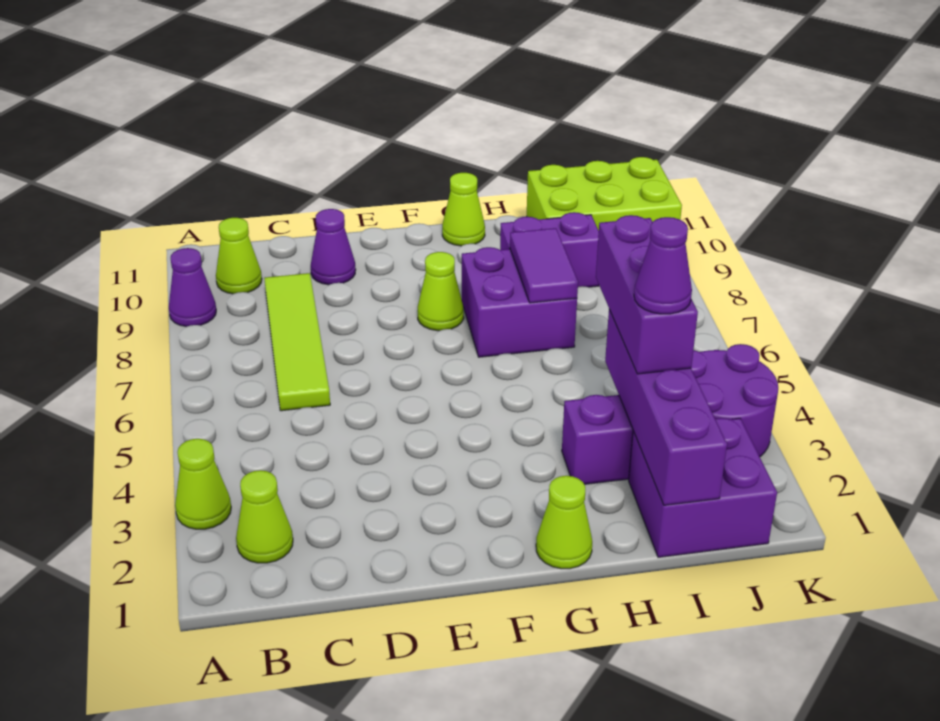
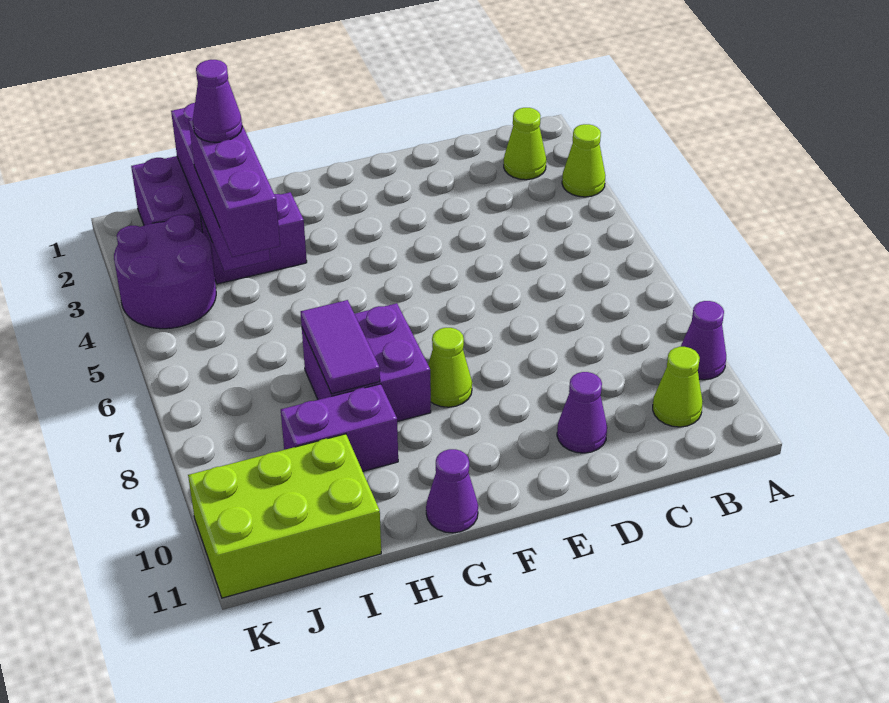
lime 1x4 tile [264,273,330,411] -> none
lime 1x1 cone [536,476,592,569] -> none
lime 1x1 cone [442,173,485,246] -> purple 1x1 cone [426,449,478,533]

